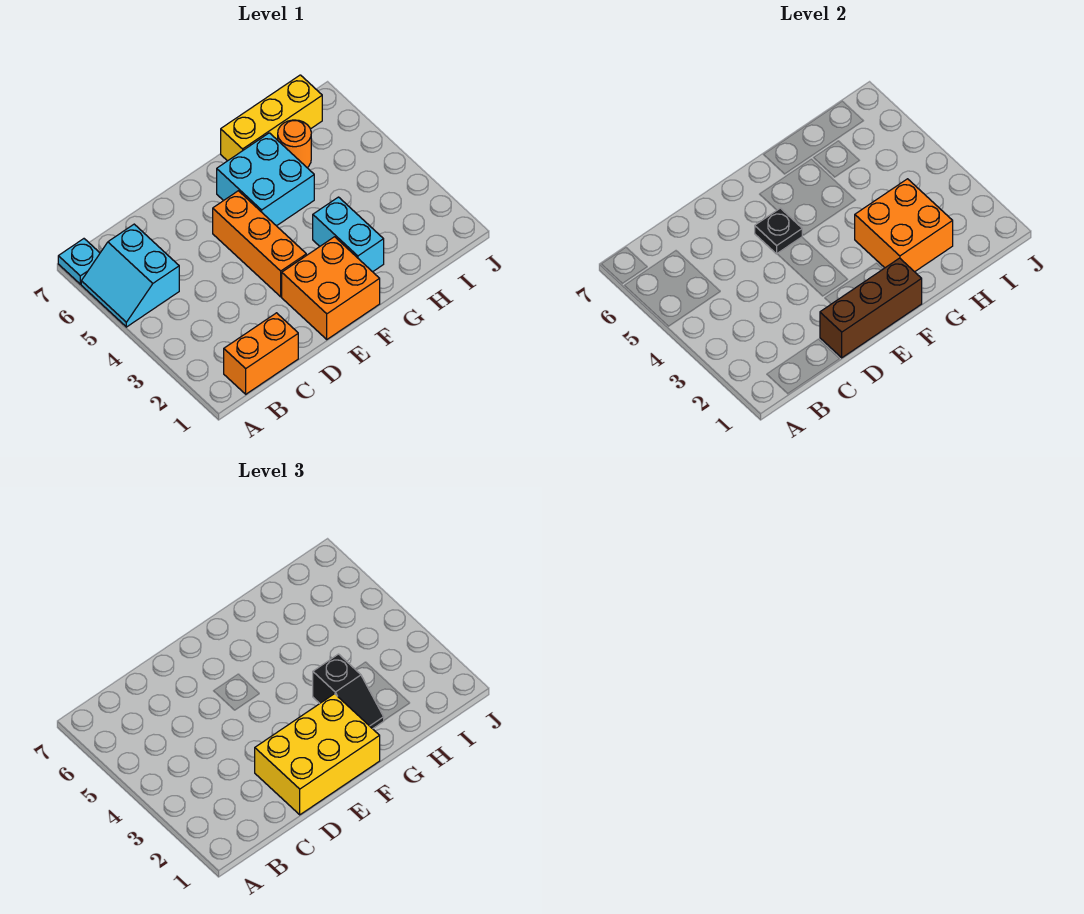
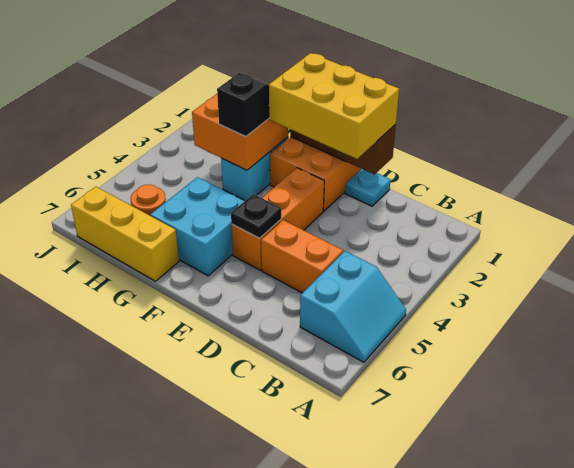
cyan 1x1 plate [58,239,100,284] -> cyan 1x1 plate moved to [345,169,391,206]
orange 1x2 brick [224,313,298,394] -> orange 1x2 brick moved to [261,220,343,293]

